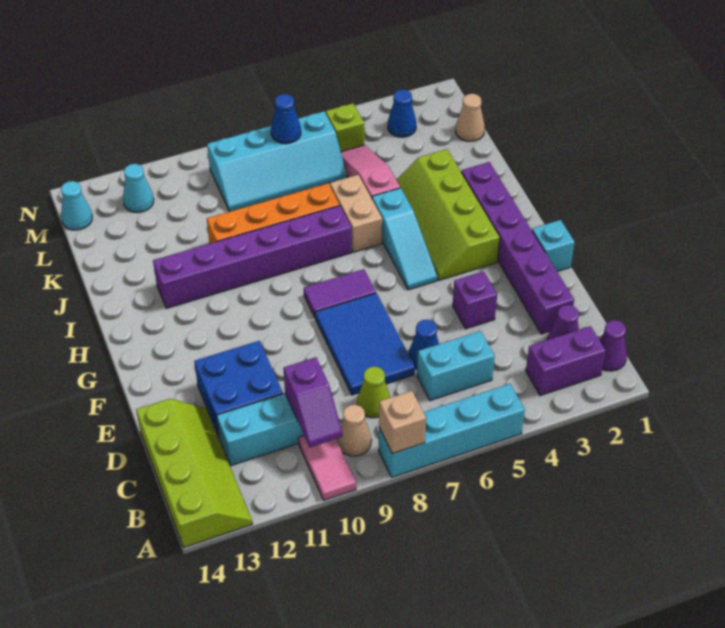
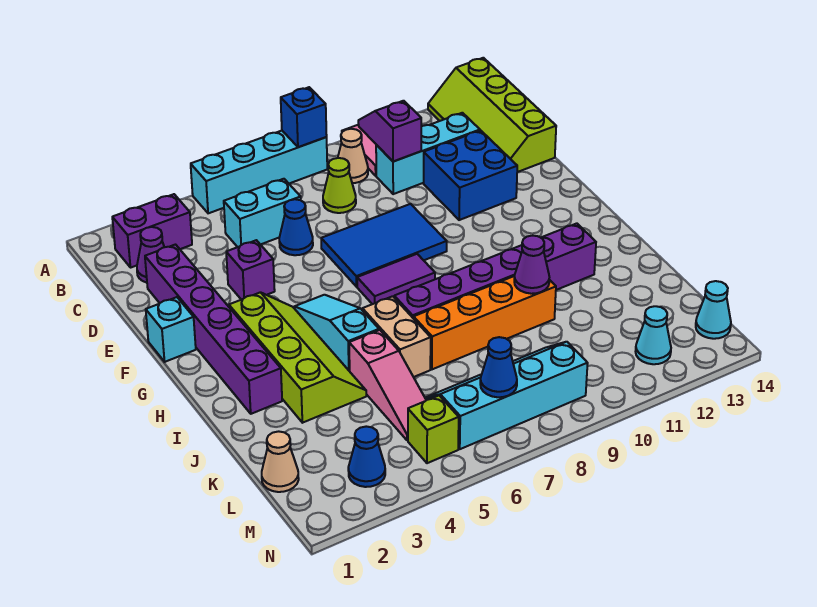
tan 1x1 brick [379,391,426,454] -> blue 1x1 brick [281,87,327,147]
purple 1x1 cone [600,320,627,371] -> purple 1x1 cone moved to [514,236,549,294]
blue 2x3 tile [315,293,415,395] -> blue 2x3 tile turned to [321,204,447,287]

